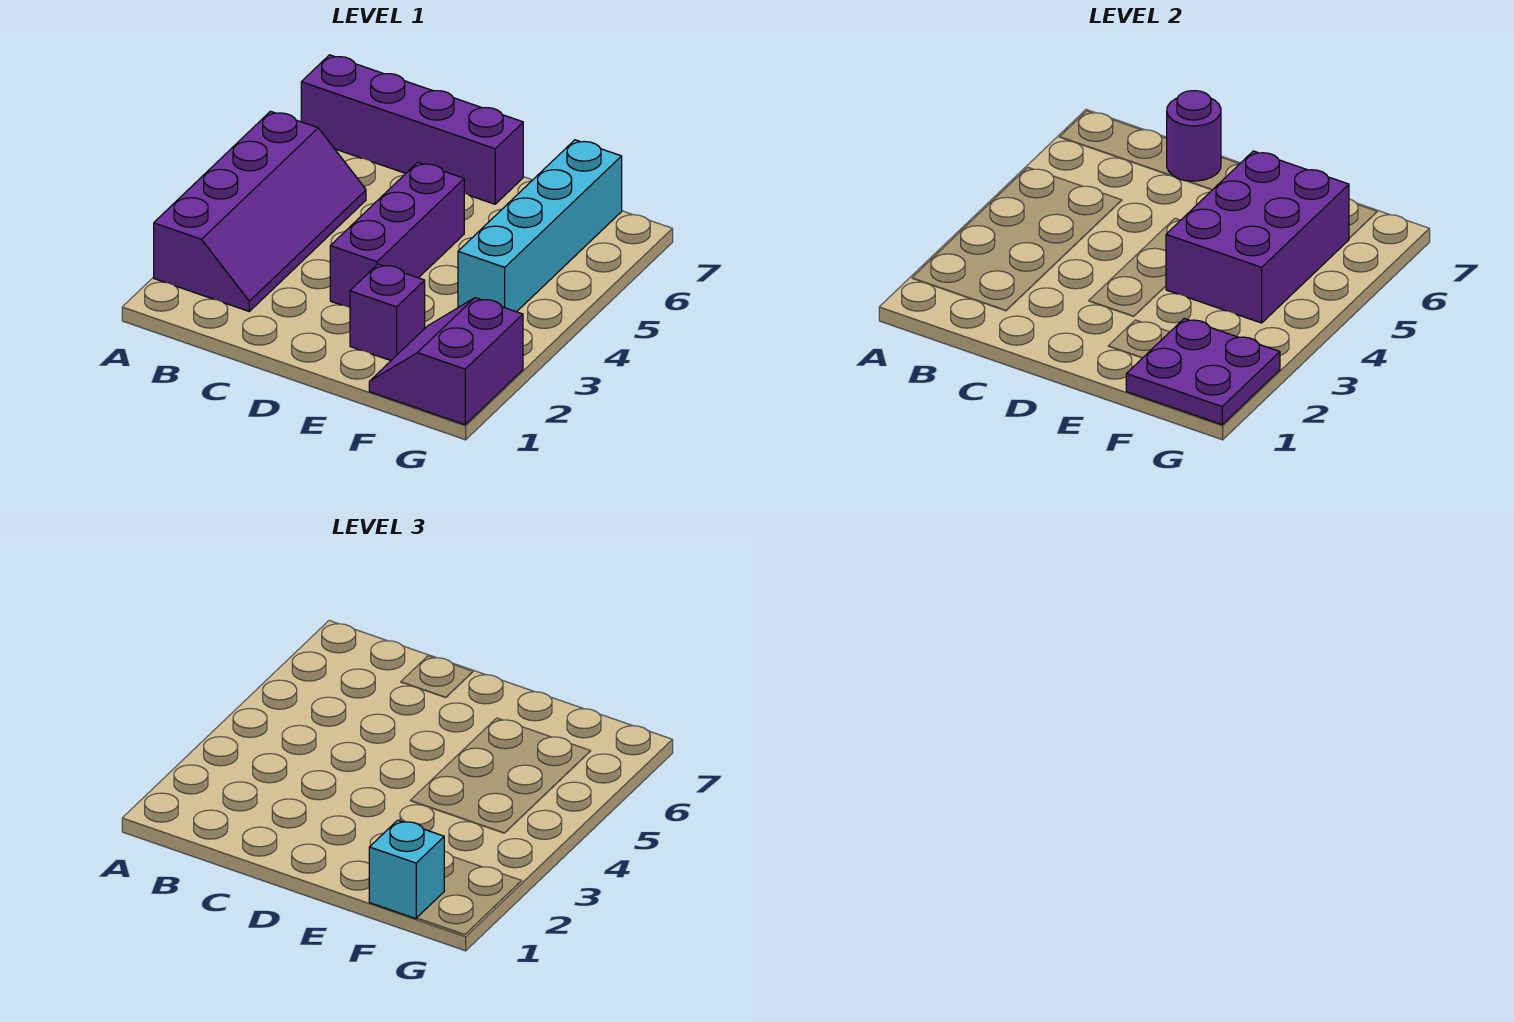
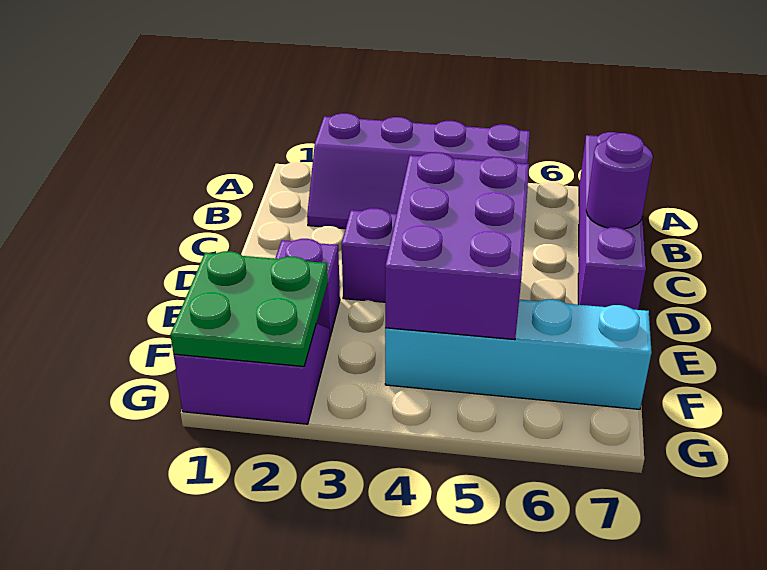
purple 2x3 brick [1166,151,1349,323] -> purple 2x3 brick turned to [385,152,529,340]
purple 2x2 plate [1126,319,1280,425] -> green 2x2 plate [170,251,328,366]
cyan 1x1 brick [369,820,444,919] -> none

